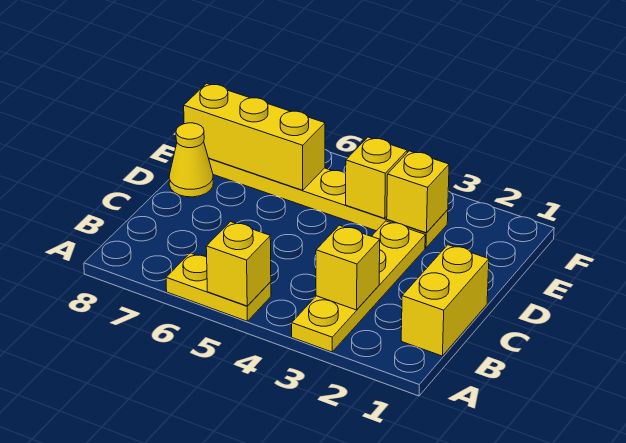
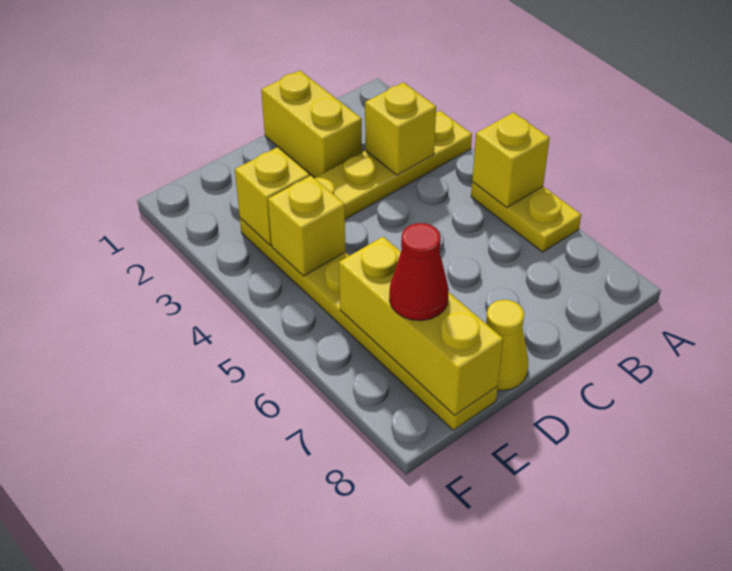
yellow 1x2 brick [401,245,489,356] -> yellow 1x2 brick turned to [261,70,362,178]
none -> red 1x1 cone [389,223,449,321]

